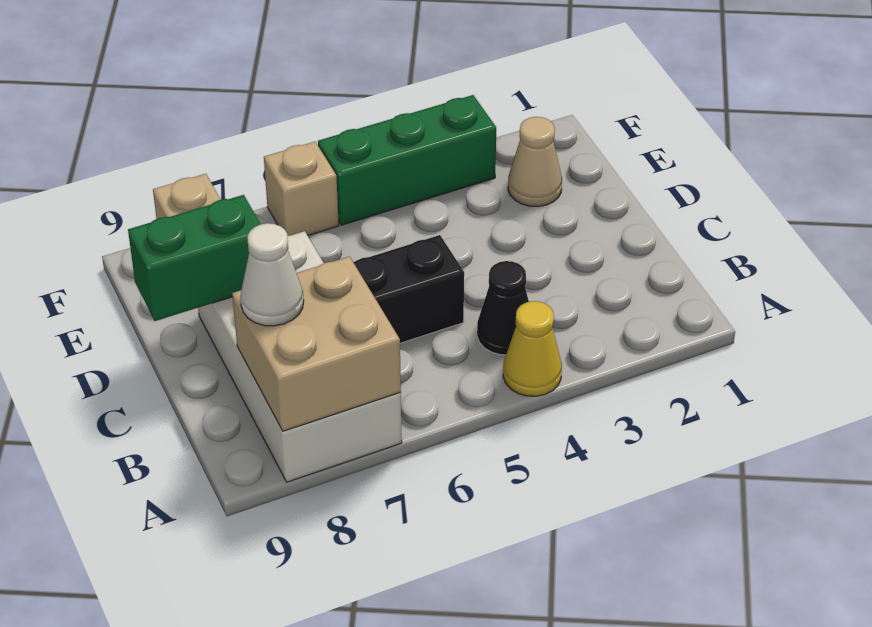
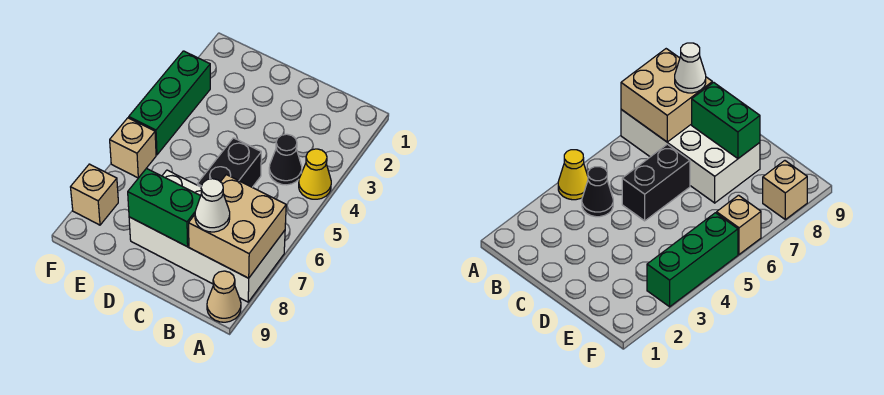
green 1x2 brick [128,195,261,321] -> green 1x2 brick turned to [128,168,200,247]
tan 1x1 cone [508,117,562,207] -> tan 1x1 cone moved to [207,271,241,322]

